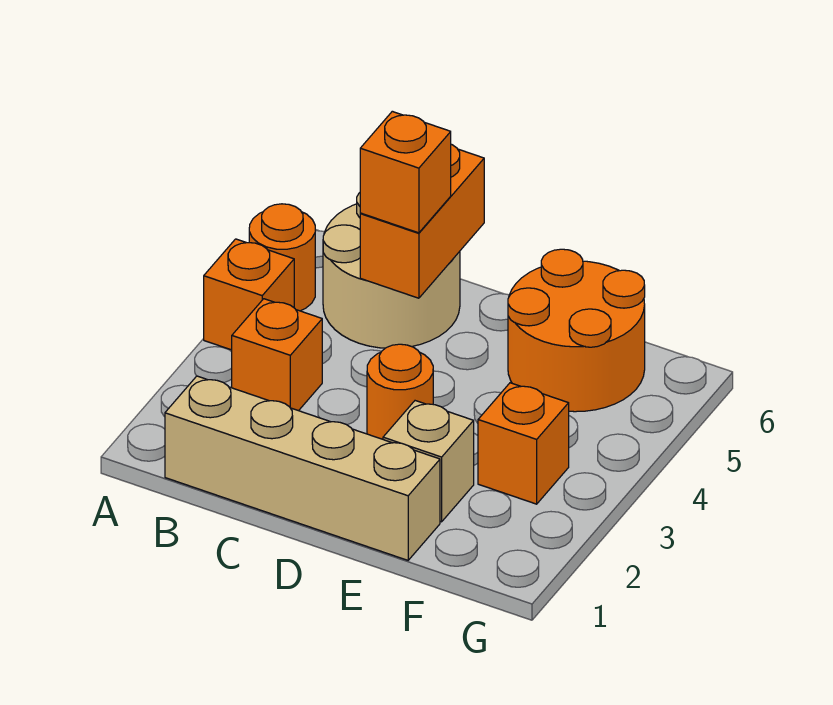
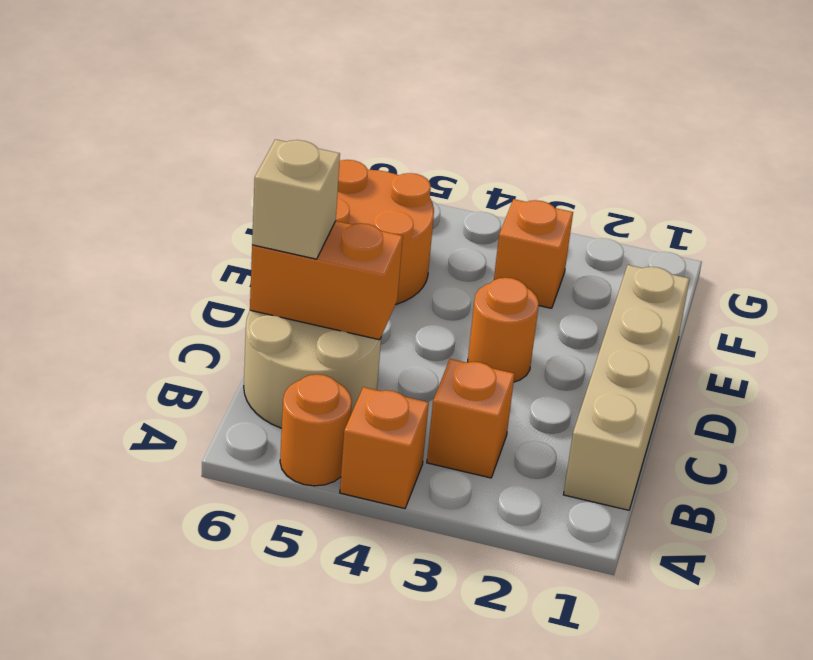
orange 1x1 brick [360,111,451,233] -> none
tan 1x1 brick [383,401,474,522] -> tan 1x1 brick moved to [252,139,340,259]

